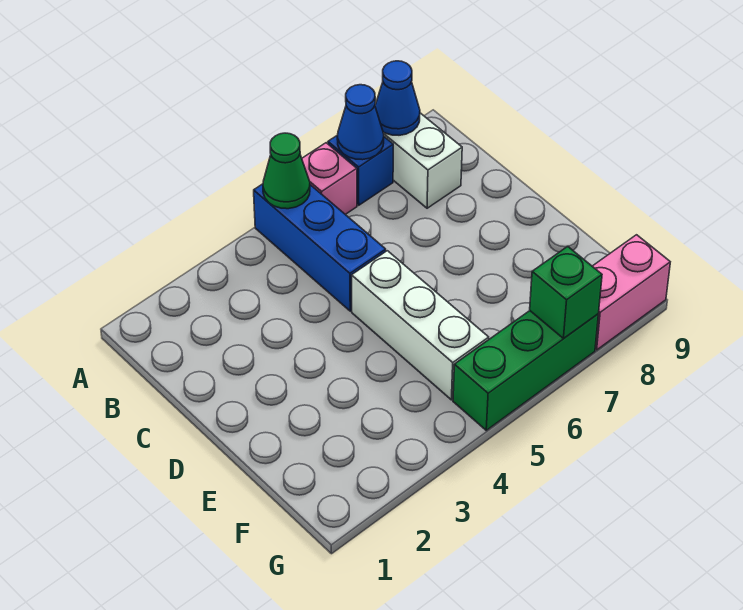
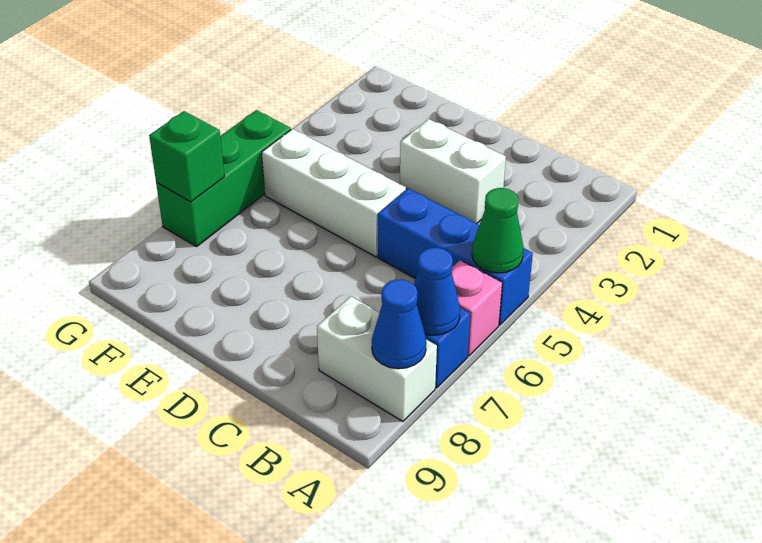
none -> white 1x2 brick [400,119,506,224]
pink 1x2 brick [592,235,670,350] -> none

